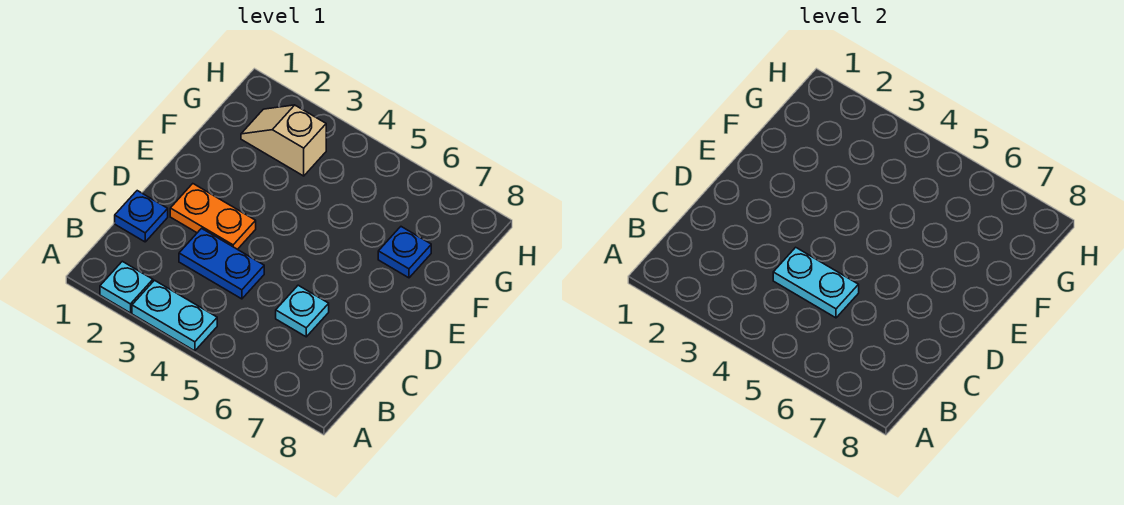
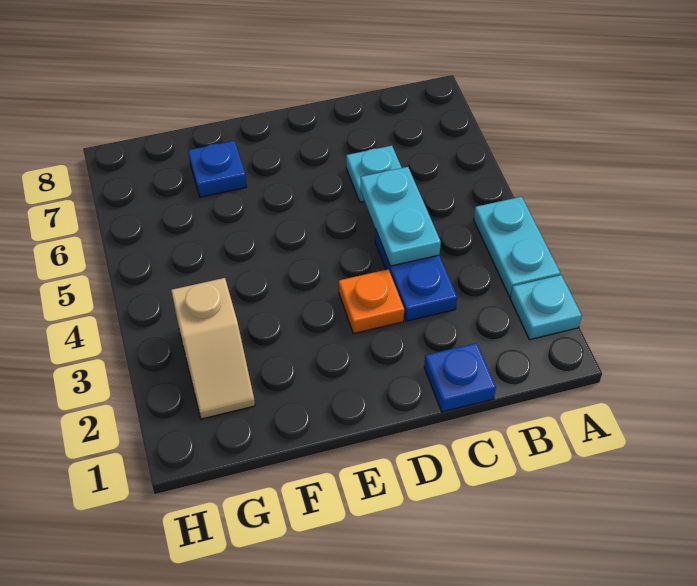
orange 1x2 plate [170,184,256,249] -> orange 1x1 plate [339,269,404,334]

